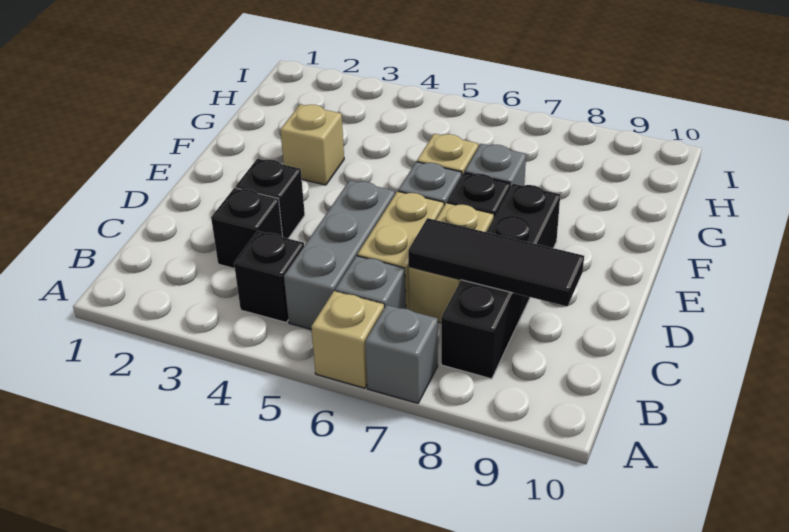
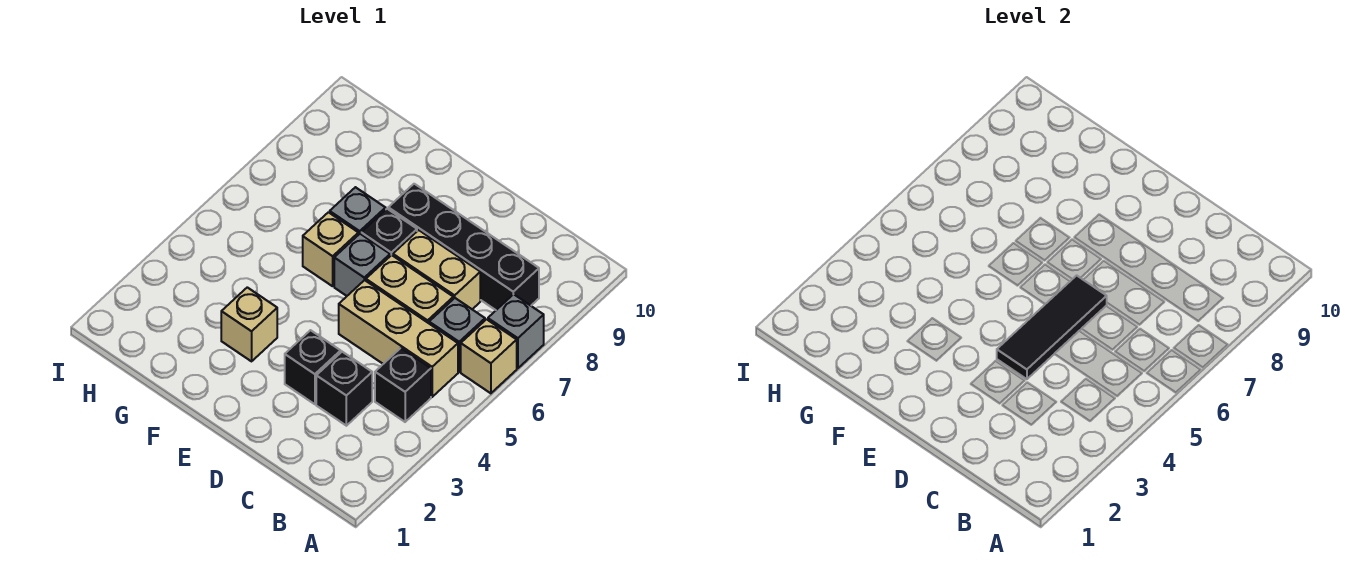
grey 1x3 brick [284,180,395,329] -> tan 1x3 brick [339,280,458,397]
black 1x3 tile [408,218,584,306] -> black 1x3 tile moved to [997,275,1107,379]

